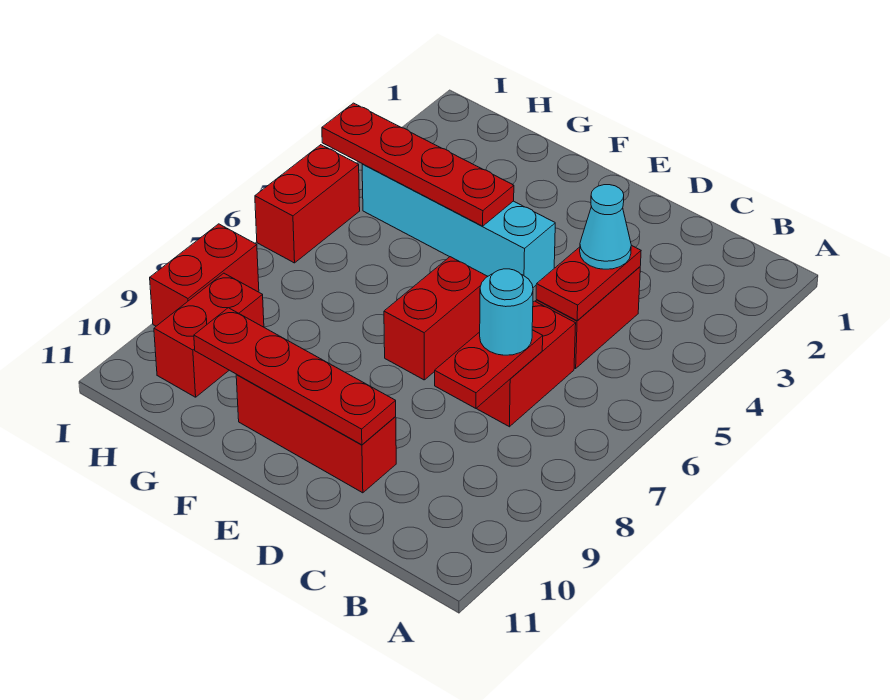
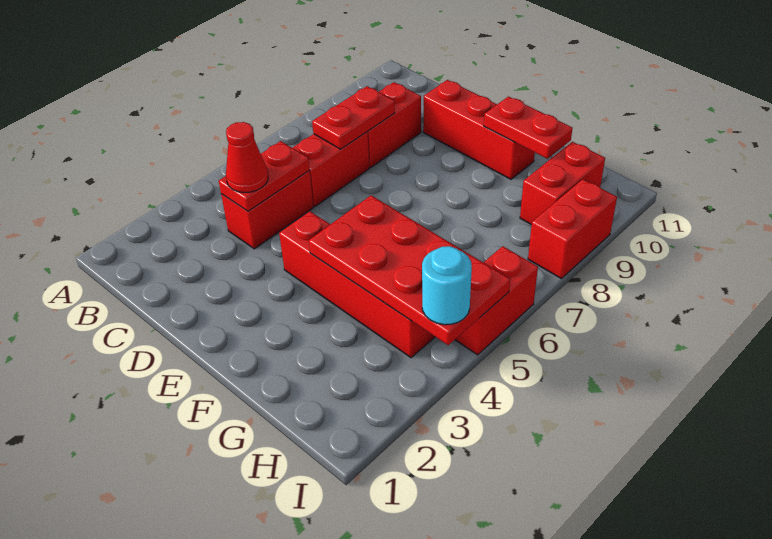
cyan 1x1 cone [580,185,631,269] -> red 1x1 cone [226,122,268,193]
cyan 1x1 round brick [480,269,533,355] -> cyan 1x1 round brick moved to [422,246,472,325]
red 1x4 plate [194,308,396,445] -> red 1x2 plate [484,97,573,159]
cyan 1x4 brick [362,164,555,287] -> red 1x4 brick [279,211,435,358]
red 1x2 brick [384,257,488,380] -> red 1x2 brick moved to [367,82,421,168]
red 1x4 plate [322,103,514,226] -> red 2x4 plate [309,195,510,345]

